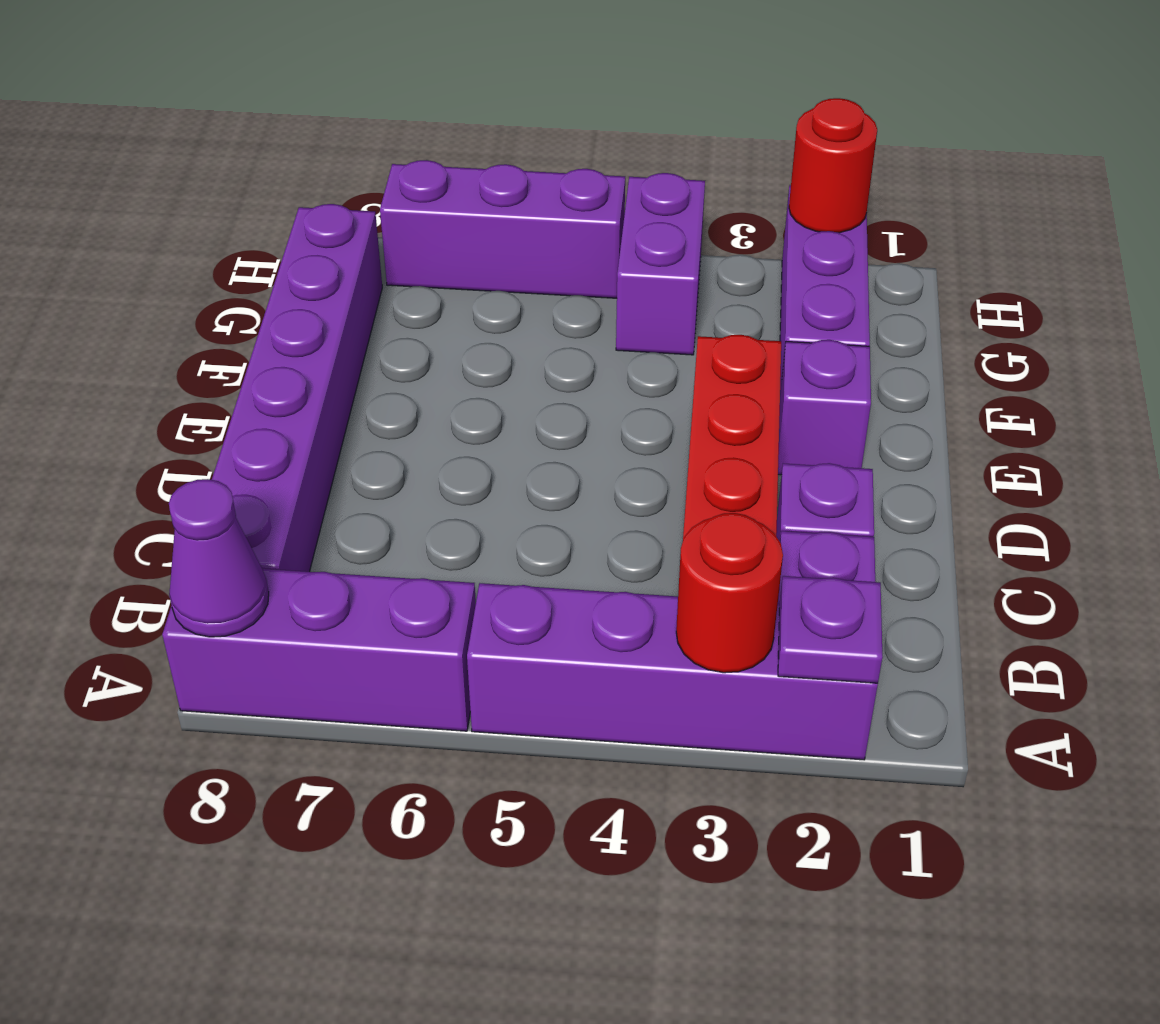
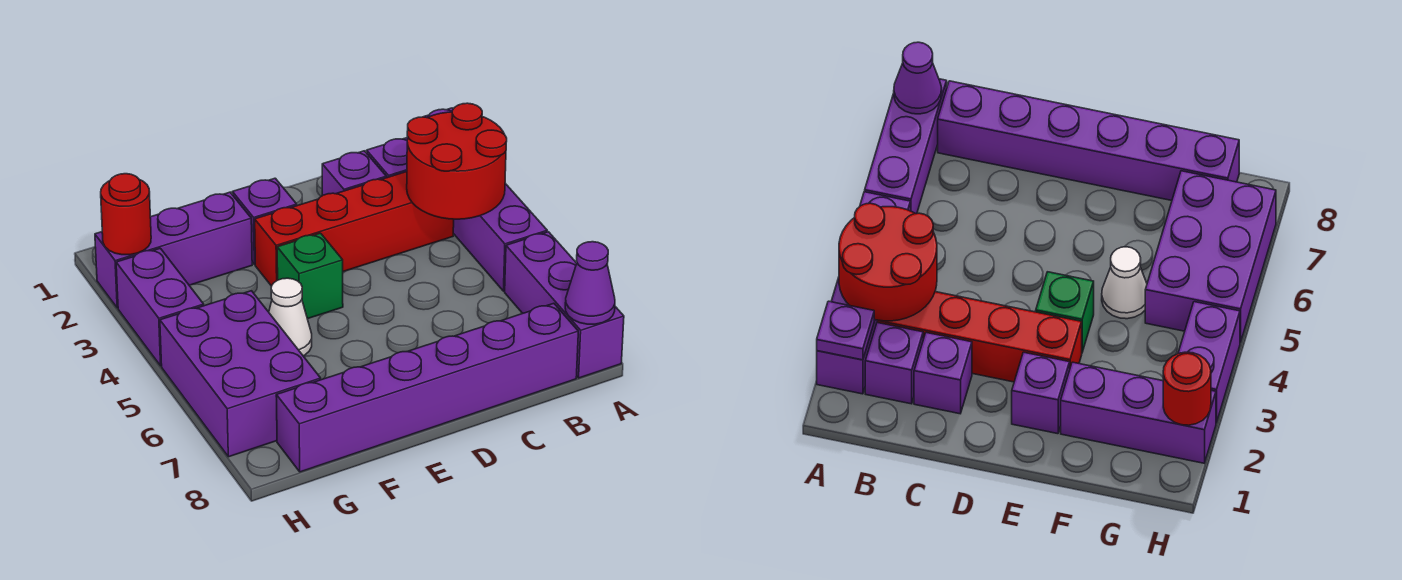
red 1x1 round brick [676,513,783,673] -> red 2x2 round brick [407,103,507,219]
none -> green 1x1 brick [277,233,343,319]
none -> white 1x1 cone [269,278,312,356]
purple 1x2 brick [616,173,705,355] -> purple 1x2 brick turned to [116,248,204,366]
purple 1x3 brick [380,160,625,298] -> purple 2x3 brick [160,291,321,457]

